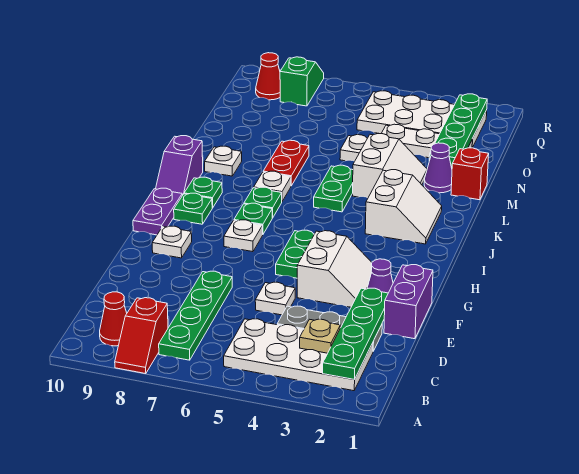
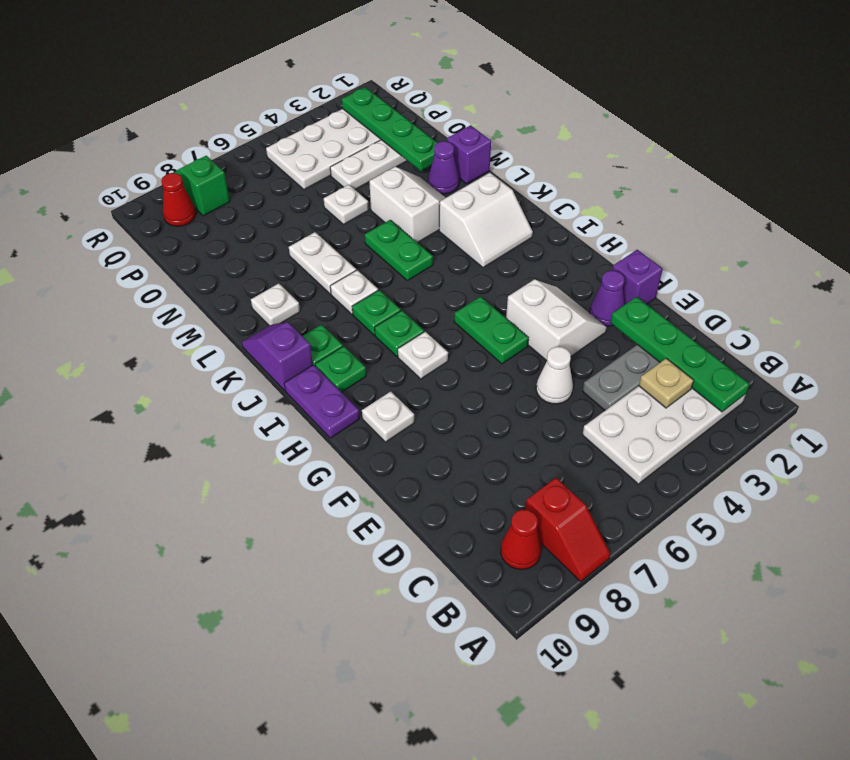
green 1x4 plate [159,271,232,360] -> none
purple 1x2 brick [384,265,433,339] -> purple 1x1 brick [612,250,663,305]
white 1x1 plate [255,282,295,315] -> white 1x1 cone [536,347,573,404]
white 2x2 slope [365,170,442,244] -> white 2x2 slope turned to [439,173,533,268]
purple 1x2 slope [156,136,203,195] -> purple 1x2 slope turned to [242,322,313,390]
red 1x2 plate [263,140,309,186] -> white 1x2 plate [289,232,356,294]
red 1x1 brick [451,148,489,200] -> purple 1x1 brick [447,125,491,184]

